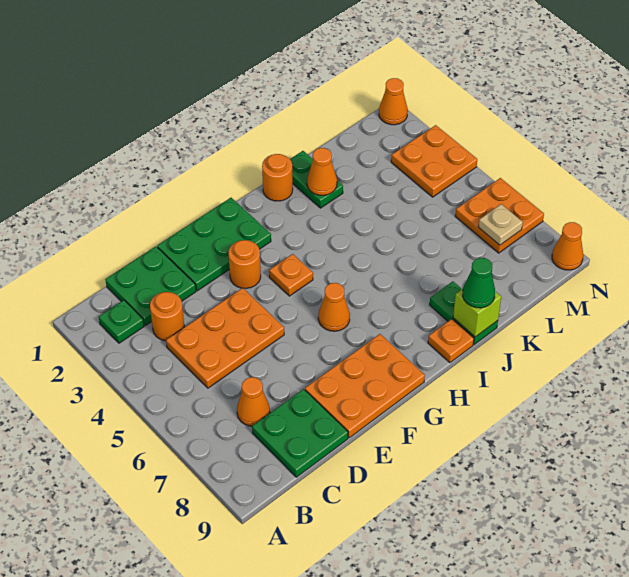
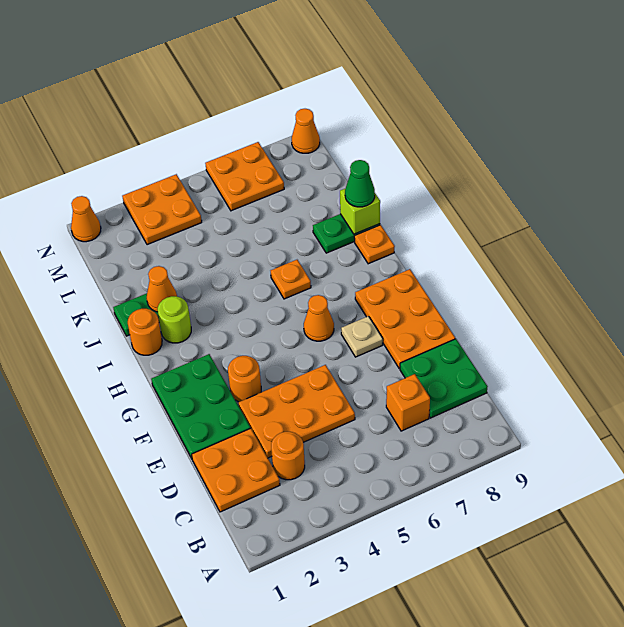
green 1x1 plate [99,300,144,343] -> none
green 2x2 plate [105,246,196,326] -> orange 2x2 plate [192,428,280,512]
orange 2x3 plate [166,288,284,388] -> orange 2x3 plate turned to [238,365,355,458]
orange 1x1 cone [237,377,270,426] -> orange 1x1 brick [386,374,430,431]
orange 1x1 plate [269,254,313,296] -> orange 1x1 plate moved to [271,260,311,299]
none -> lime 1x1 round brick [158,296,191,343]
tan 1x1 plate [478,204,523,245] -> tan 1x1 plate moved to [341,316,383,357]

